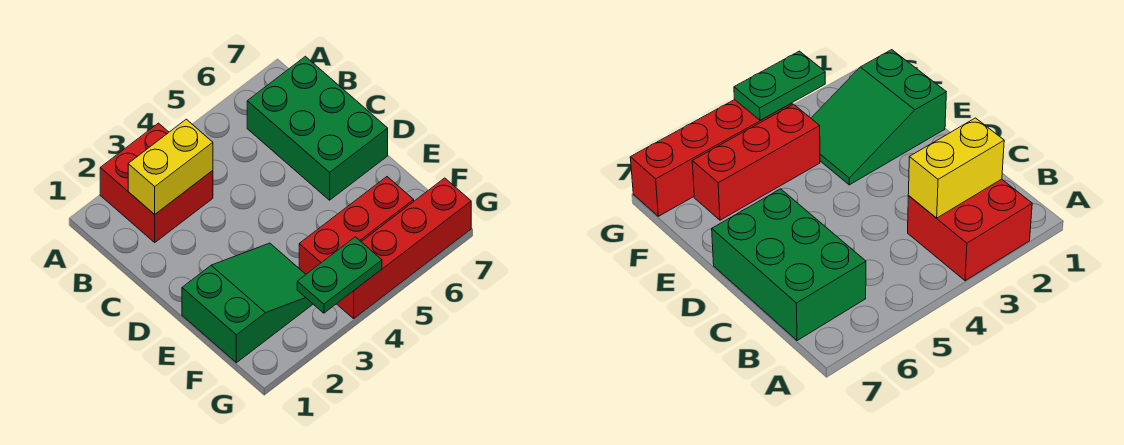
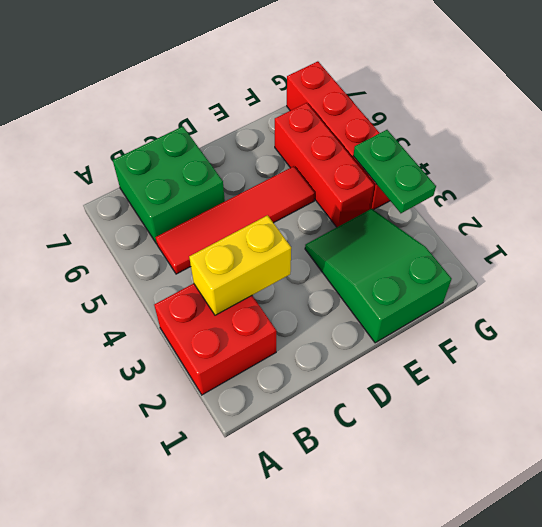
yellow 1x2 brick [128,119,213,214] -> yellow 1x2 brick turned to [189,215,291,315]
none -> red 1x4 tile [156,166,315,274]
green 2x3 brick [247,56,388,200] -> green 2x2 brick [113,126,225,244]

